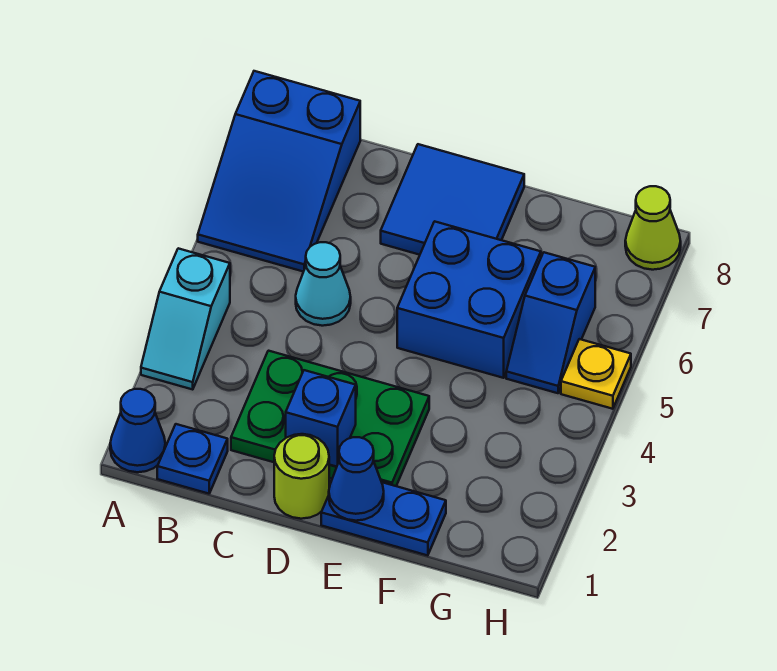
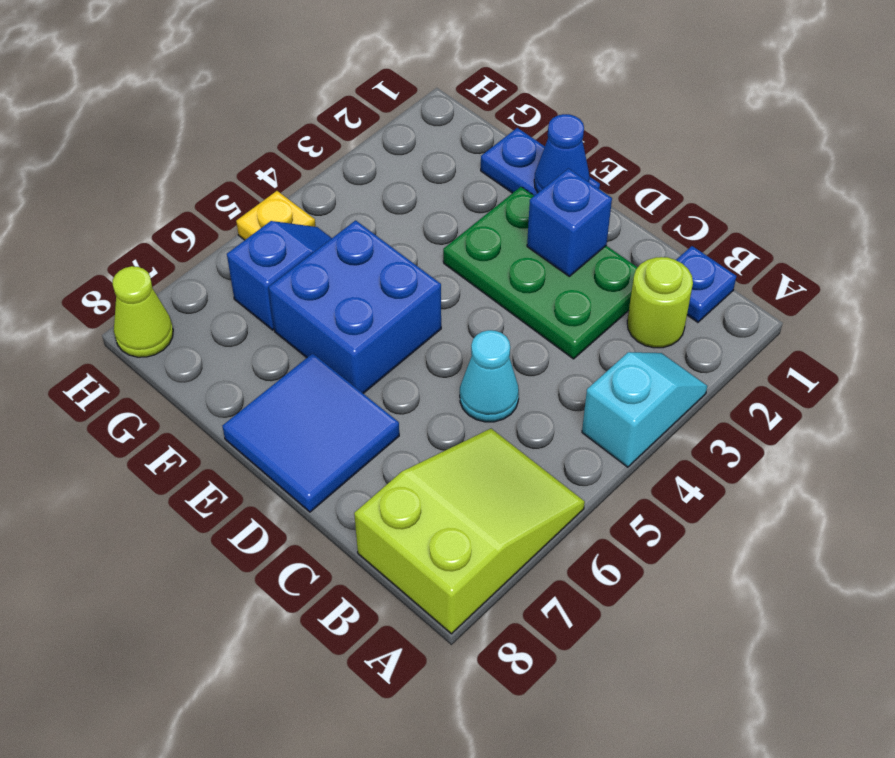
blue 1x1 cone [110,389,165,472] -> none
blue 2x3 slope [198,71,360,272] -> lime 2x3 slope [354,429,585,634]
lime 1x1 round brick [274,434,329,519] -> lime 1x1 round brick moved to [627,257,693,348]

